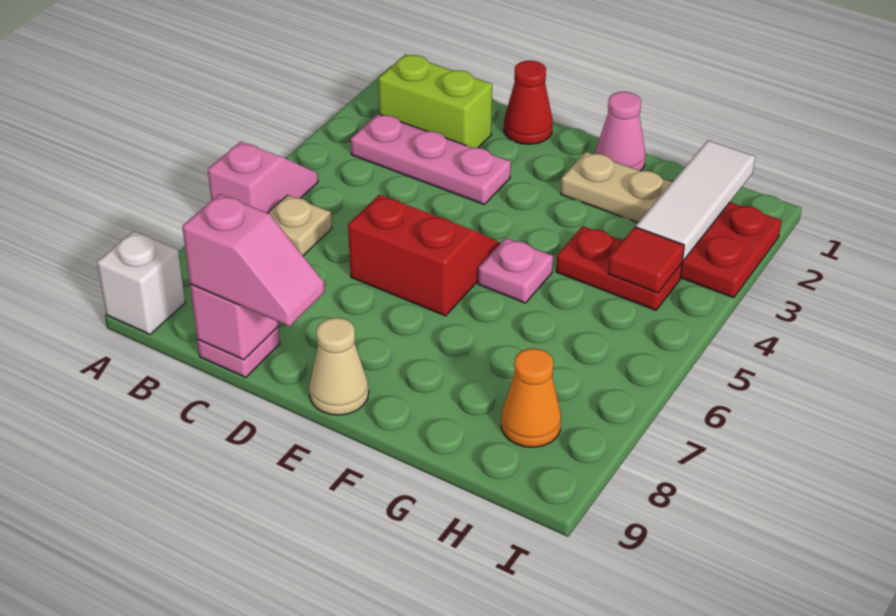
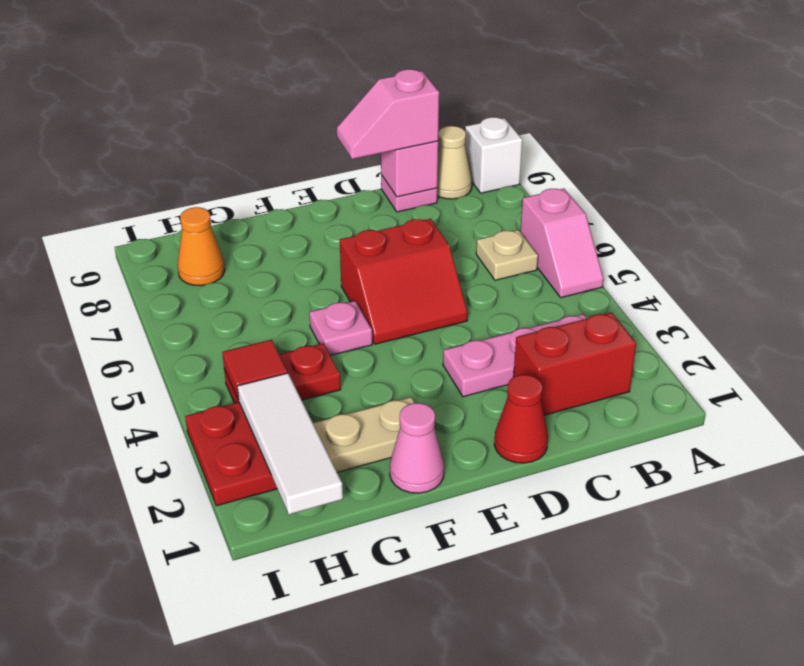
lime 1x2 brick [378,54,492,148] -> red 1x2 brick [513,313,636,415]
tan 1x1 cone [309,318,369,415] -> tan 1x1 cone moved to [437,126,472,199]

